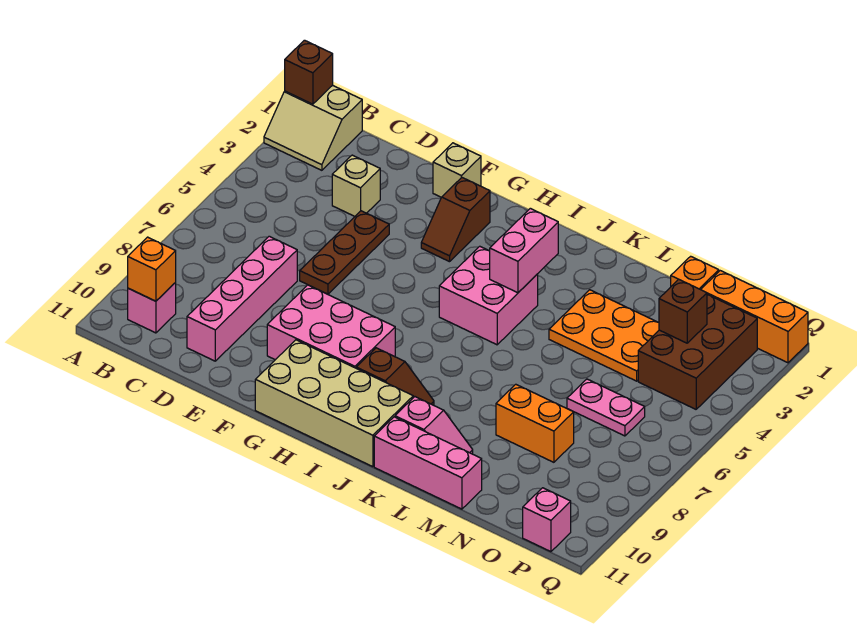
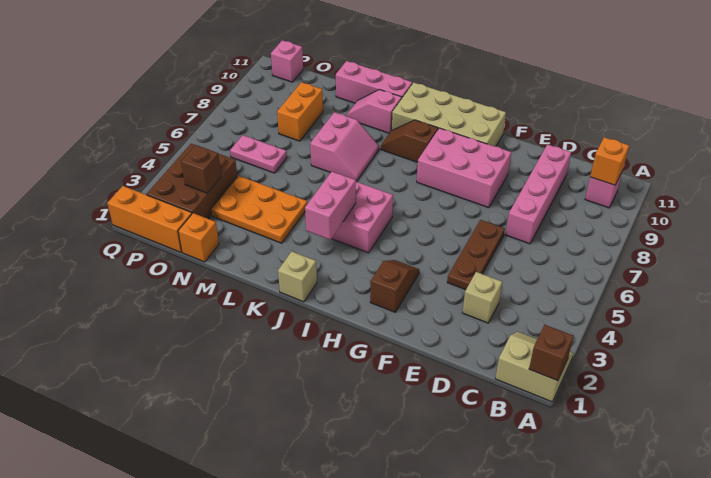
tan 1x1 brick [433,143,481,197] -> tan 1x1 brick moved to [278,252,317,302]
none -> pink 2x2 slope [310,112,379,182]
orange 1x2 brick [496,384,574,462] -> orange 1x2 brick turned to [277,82,323,141]

